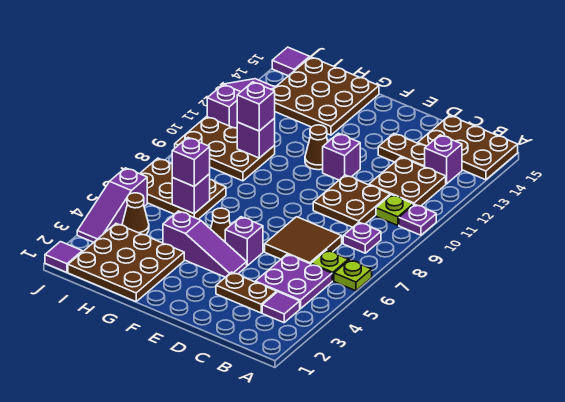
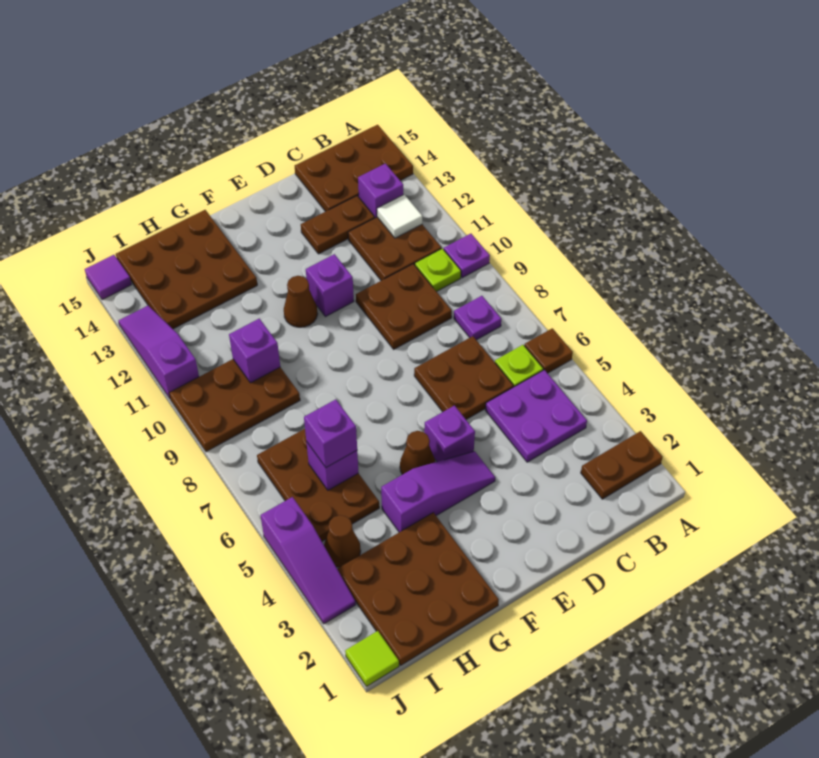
lime 1x1 plate [334,260,372,291] -> brown 1x1 plate [524,328,573,373]
purple 1x1 tile [262,292,300,323] -> none
none -> white 1x1 tile [377,195,422,238]
brown 1x2 plate [216,272,277,313] -> brown 1x2 plate moved to [581,431,663,499]
brown 2x2 tile [265,217,342,264] -> brown 2x2 plate [414,336,514,419]
brown 2x3 plate [140,158,226,219] -> brown 2x3 plate turned to [257,429,379,541]
purple 1x1 brick [237,82,275,131] -> none
purple 1x1 tile [45,242,82,272] -> lime 1x1 tile [345,631,399,687]

